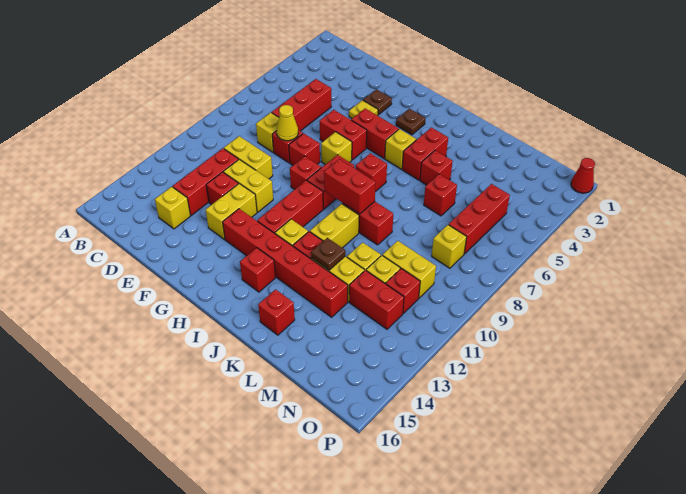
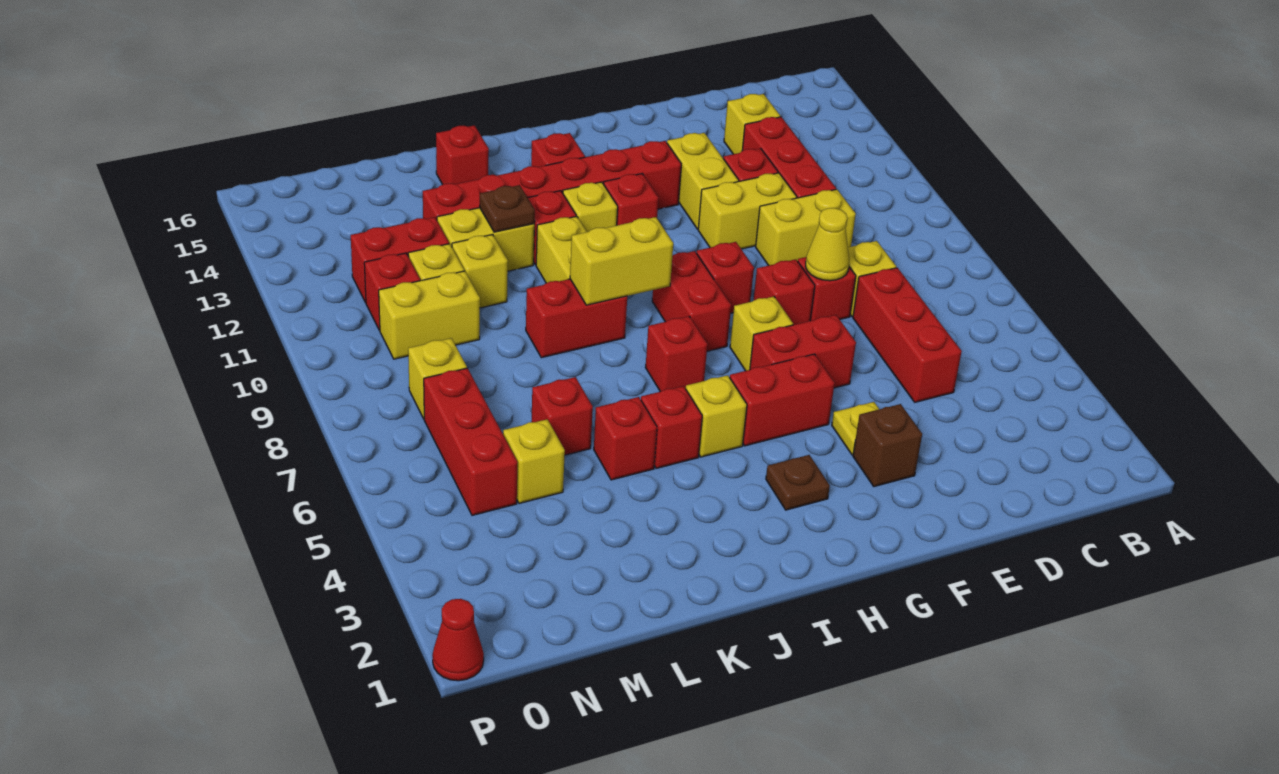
brown 1x1 plate [363,89,392,115] -> brown 1x1 brick [853,404,922,487]
red 1x3 brick [257,180,323,233] -> red 1x1 brick [604,174,659,225]
red 1x2 brick [324,159,376,214] -> yellow 1x2 brick [570,217,673,305]
red 1x2 brick [402,127,448,180] -> red 1x1 brick [641,386,702,469]
none -> yellow 1x1 brick [503,419,565,503]

